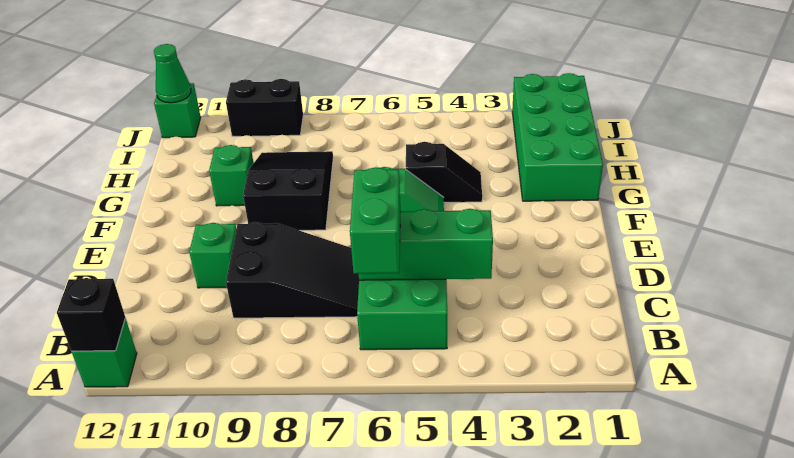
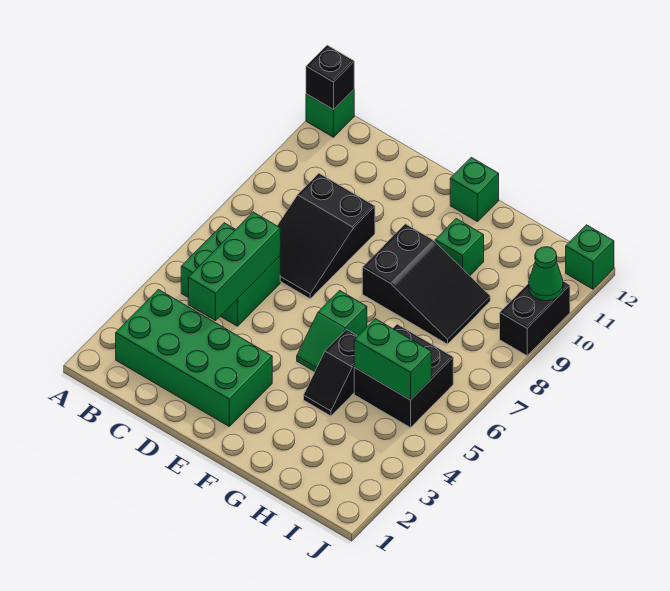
green 1x2 brick [350,167,401,274] -> green 1x2 brick moved to [354,319,431,400]
green 1x1 brick [189,223,236,288] -> green 1x1 brick moved to [450,157,499,222]
green 2x4 brick [512,73,603,201] -> green 2x4 brick moved to [116,289,272,426]
none -> black 2x2 brick [354,324,453,428]
green 1x1 cone [154,44,191,103] -> green 1x1 cone moved to [529,247,563,301]

